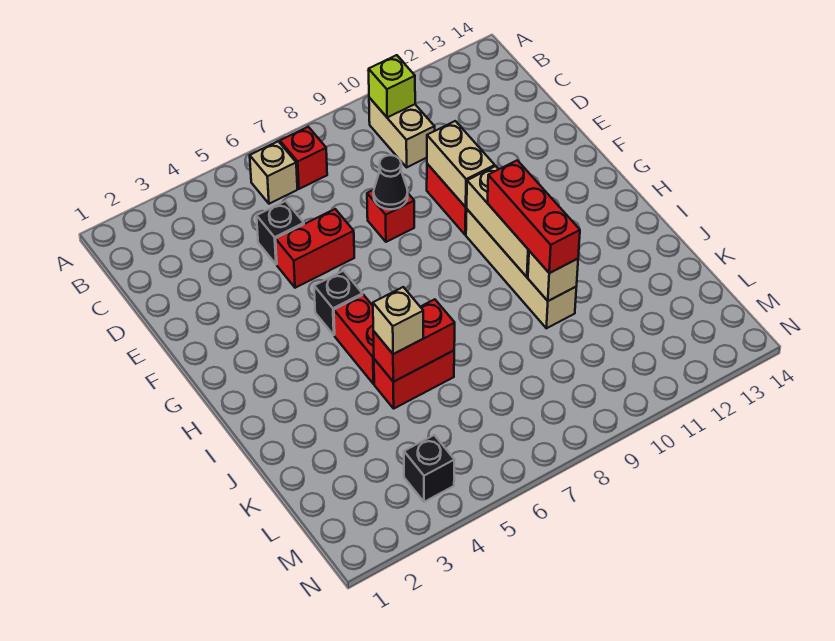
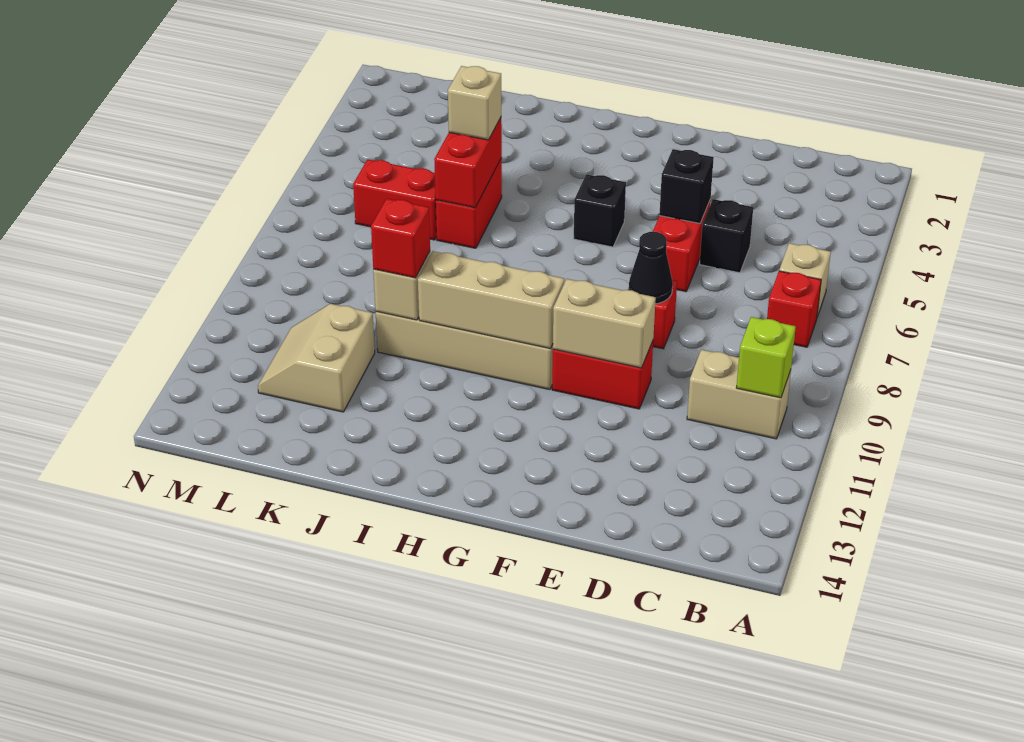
red 1x2 brick [334,295,374,384] -> red 1x2 brick moved to [353,159,437,240]
red 1x3 brick [488,160,580,273] -> red 1x1 brick [371,199,430,278]
none -> tan 2x2 slope [258,304,375,412]
black 1x1 brick [404,435,454,502] -> black 1x1 brick moved to [659,149,714,223]

